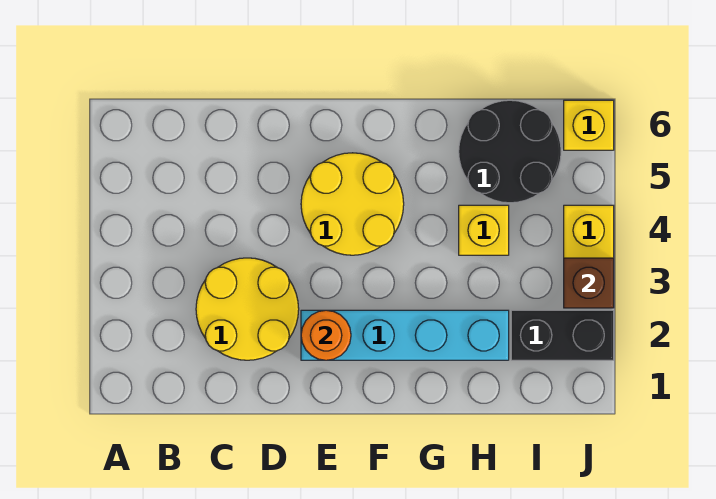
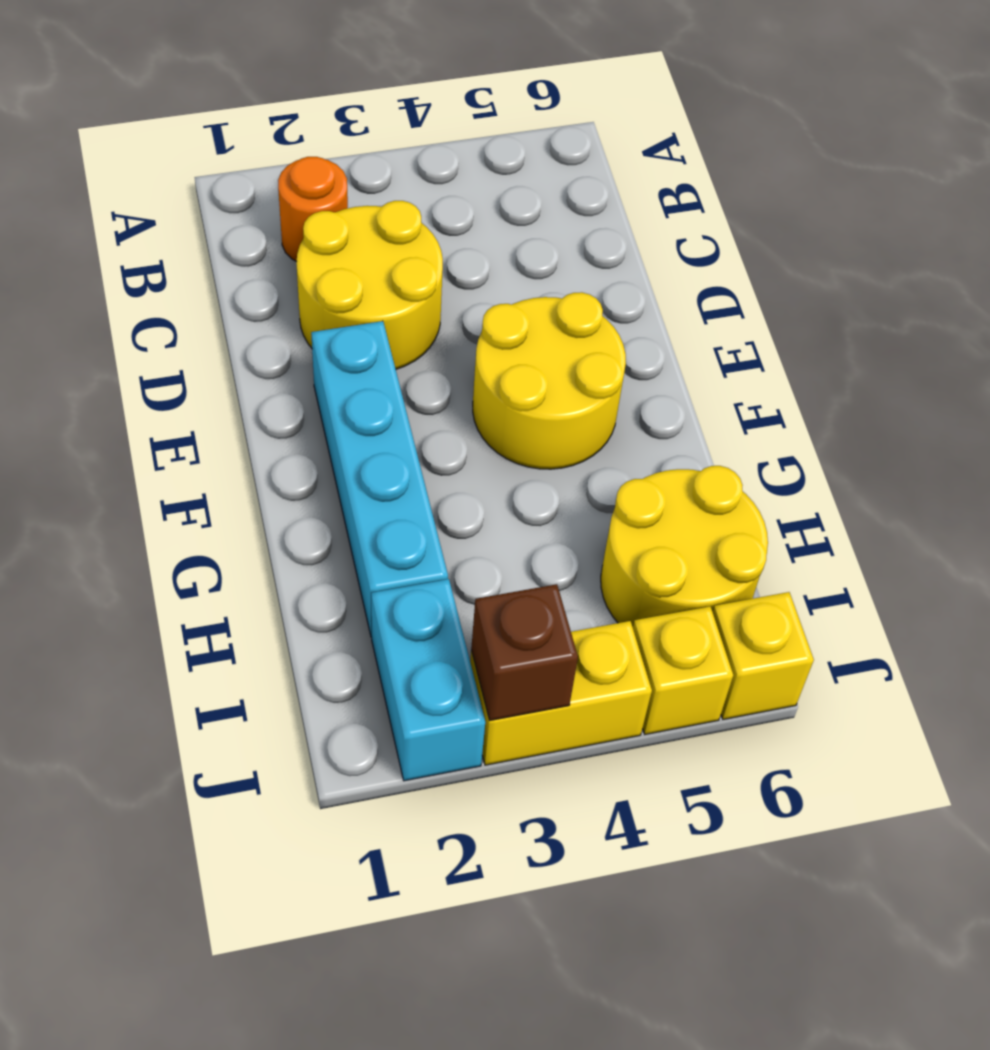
orange 1x1 round brick [301,310,351,360] -> orange 1x1 round brick moved to [278,157,348,262]
yellow 1x1 brick [459,205,509,255] -> yellow 1x1 brick moved to [633,607,733,734]
black 2x2 round brick [459,100,561,203] -> yellow 2x2 round brick [601,466,768,627]
black 1x2 brick [511,310,614,360] -> cyan 1x2 brick [371,579,485,781]

